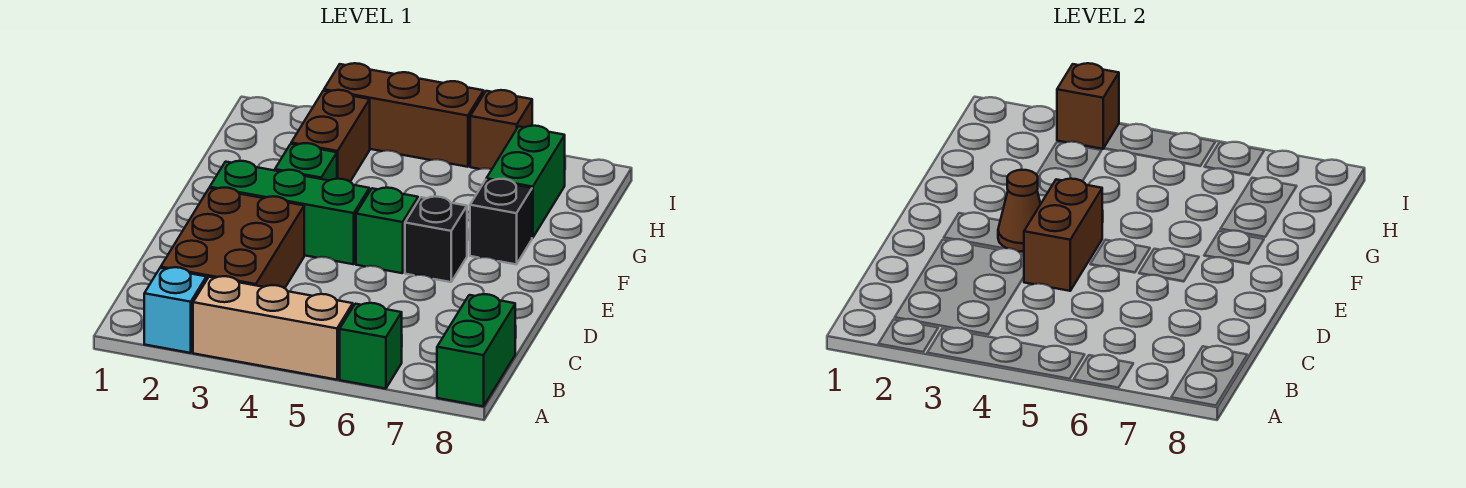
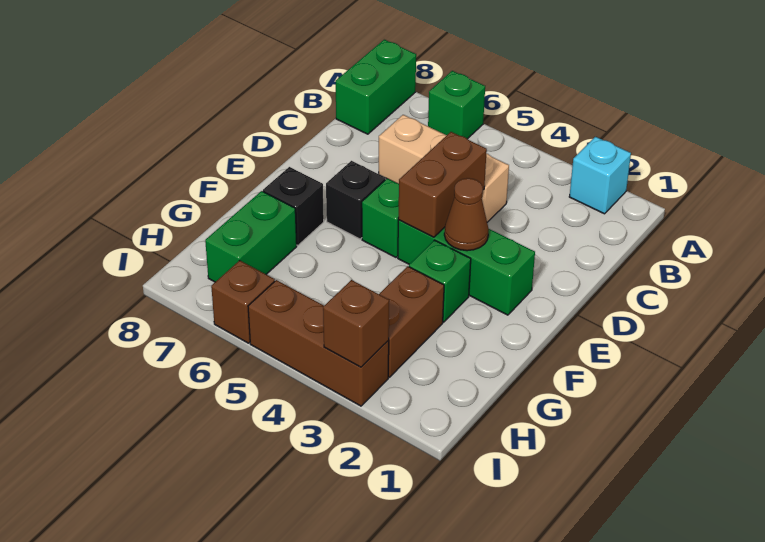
tan 1x3 brick [193,276,353,380] -> tan 1x3 brick moved to [379,115,509,222]
brown 2x3 brick [161,188,304,288] -> none

